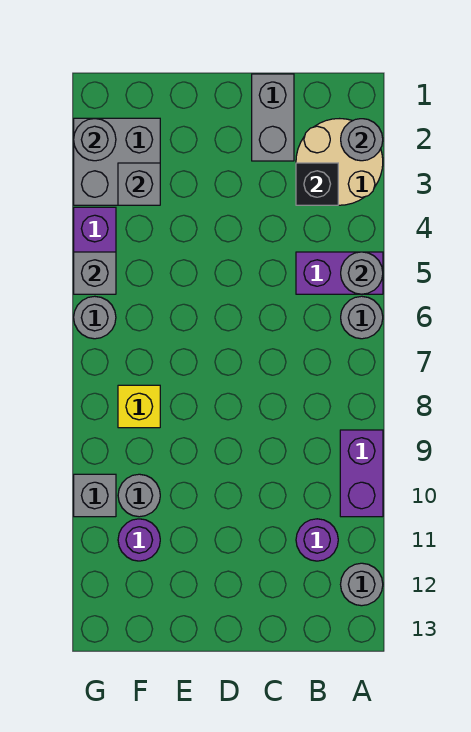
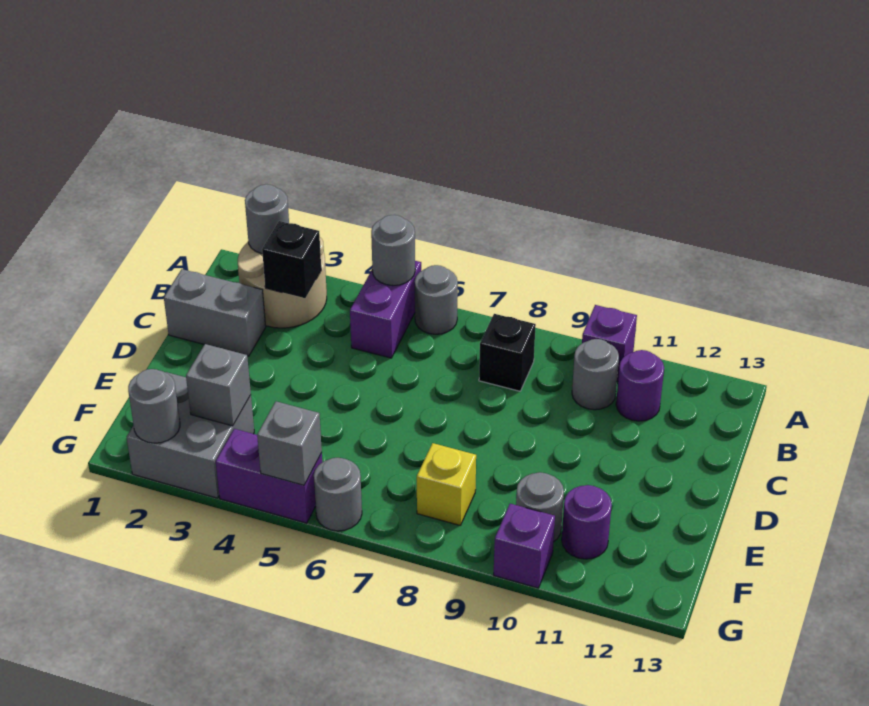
purple 1x2 brick [340,430,383,517] -> purple 1x1 brick [582,305,637,381]
grey 1x1 round brick [341,563,383,606] -> grey 1x1 round brick moved to [572,339,619,410]
none -> black 1x1 brick [479,314,536,391]
grey 1x1 brick [74,474,116,517] -> purple 1x1 brick [494,504,555,588]

